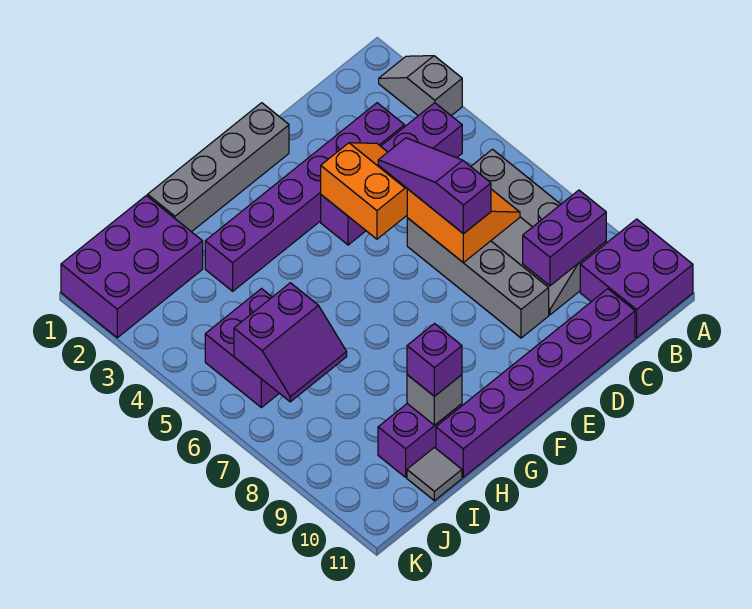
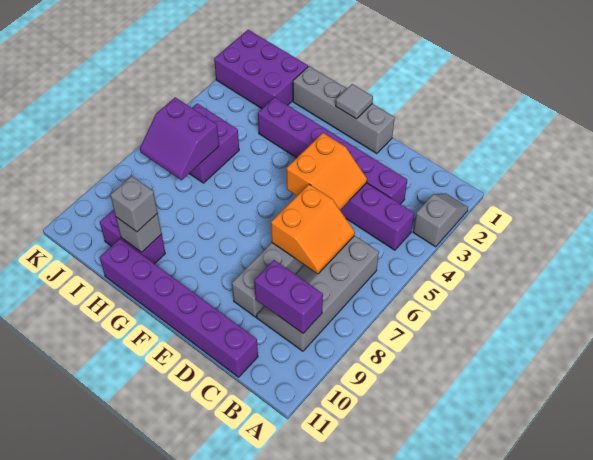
purple 2x2 brick [580,219,693,338] -> none
purple 1x3 slope [378,138,491,234] -> none
purple 1x1 brick [407,324,462,396] -> grey 1x1 brick [110,176,158,232]
grey 1x1 tile [407,448,462,501] -> grey 1x1 tile moved to [336,84,373,119]

